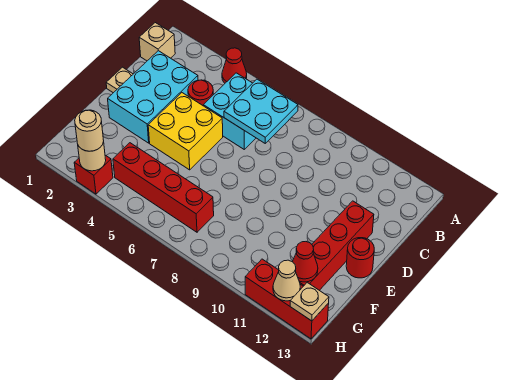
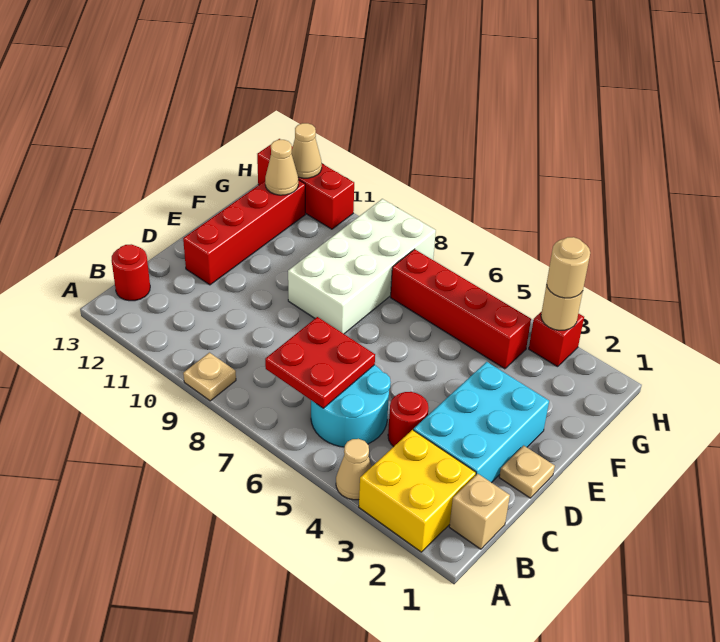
red 1x1 cone [222,48,247,83] -> tan 1x1 cone [336,439,372,500]
cyan 2x2 brick [203,73,256,149] -> cyan 2x2 round brick [311,365,391,447]
cyan 2x2 plate [224,79,298,143] -> red 2x2 plate [265,317,375,408]
yellow 2x2 brick [148,93,223,170] -> yellow 2x2 brick moved to [359,430,476,552]
none -> white 2x4 brick [288,199,436,334]
red 1x1 round brick [346,238,374,278] -> red 1x1 round brick moved to [112,244,150,301]
red 1x1 cone [292,242,318,282] -> tan 1x1 cone [265,140,298,195]
tan 1x1 plate [290,283,329,321] -> tan 1x1 plate moved to [183,353,236,401]

